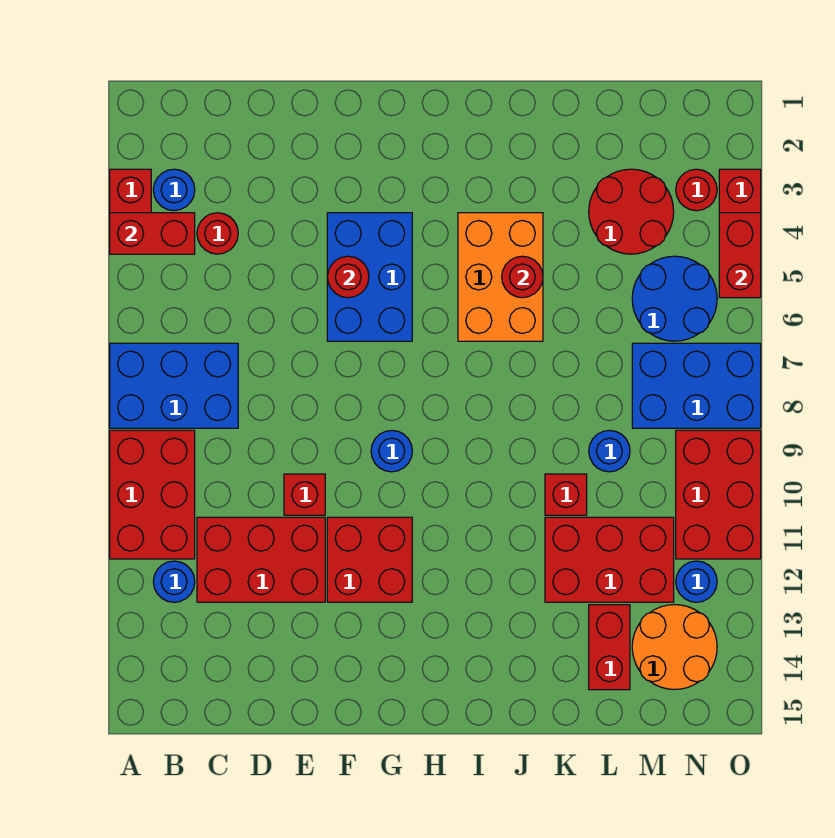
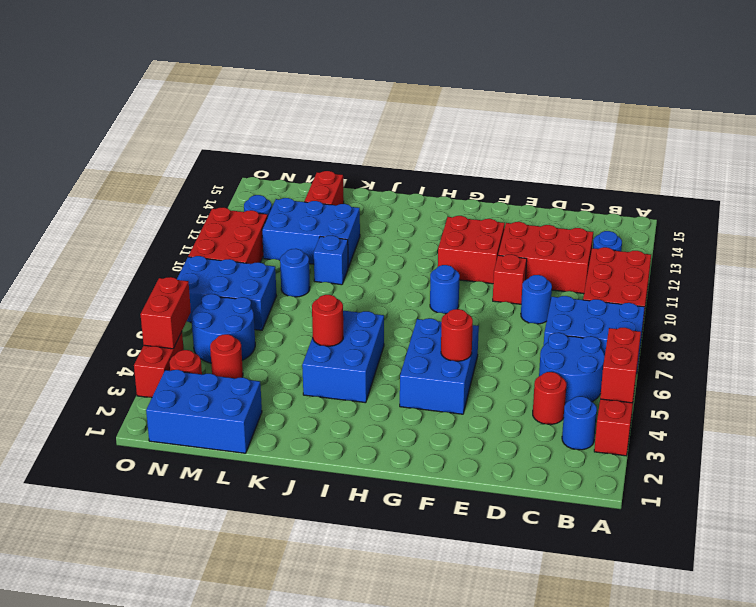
red 1x2 brick [110,213,195,254] -> red 1x2 brick turned to [600,328,641,403]
none -> blue 2x2 round brick [539,333,605,404]
none -> blue 1x1 round brick [521,275,552,324]
orange 2x3 brick [458,213,543,341] -> blue 2x3 brick [302,311,384,403]
red 1x1 brick [545,474,587,515] -> blue 1x1 brick [314,236,348,285]
red 2x3 brick [545,517,674,602] -> blue 2x3 brick [262,198,360,268]
none -> blue 2x3 brick [146,370,262,453]
red 2x2 round brick [589,169,674,254] -> red 1x1 round brick [210,334,243,378]
orange 2x2 round brick [632,605,717,690] -> none

